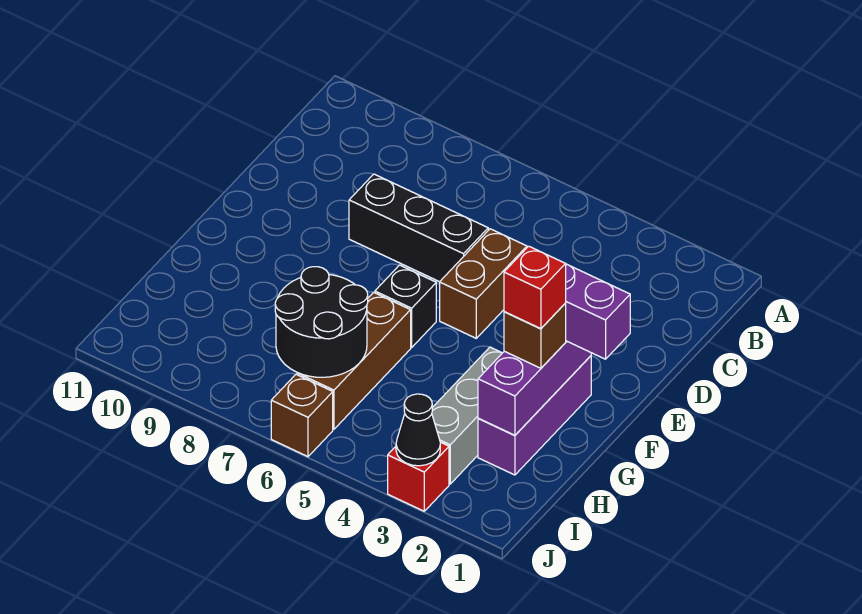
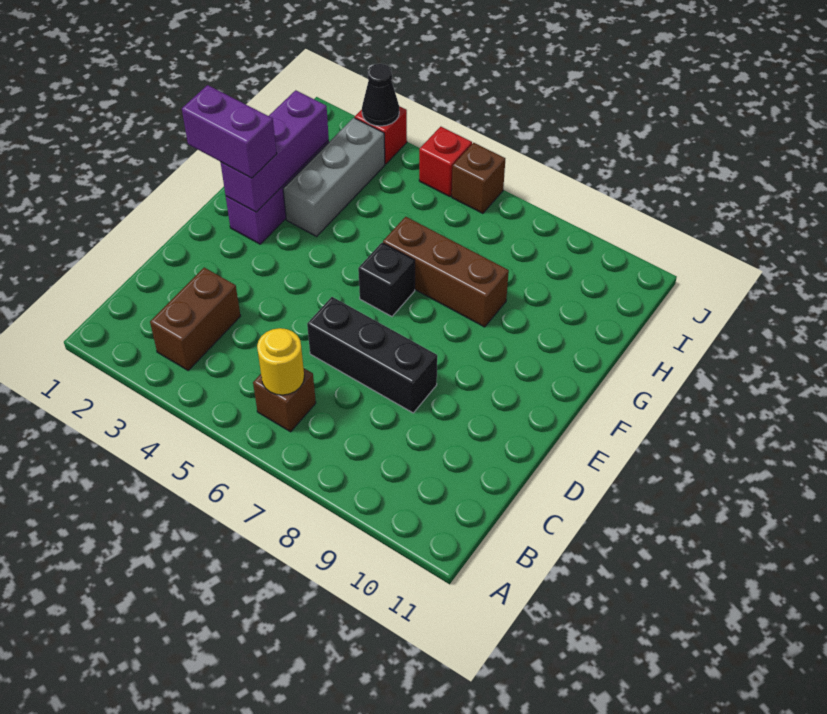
none -> yellow 1x1 round brick [257,328,304,395]
brown 1x2 brick [440,229,527,338] -> brown 1x2 brick moved to [150,268,240,370]
brown 1x1 brick [504,303,566,368] -> brown 1x1 brick moved to [253,368,316,432]
red 1x1 brick [504,246,566,329] -> red 1x1 brick moved to [419,127,472,197]
brown 1x3 brick [297,292,411,429] -> brown 1x3 brick turned to [383,217,509,327]
black 2x2 round brick [275,267,368,377] -> none

